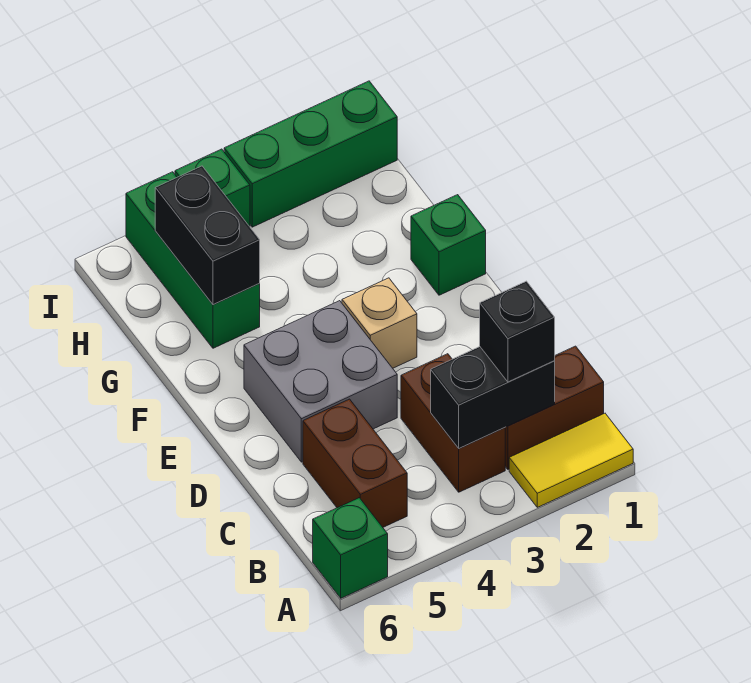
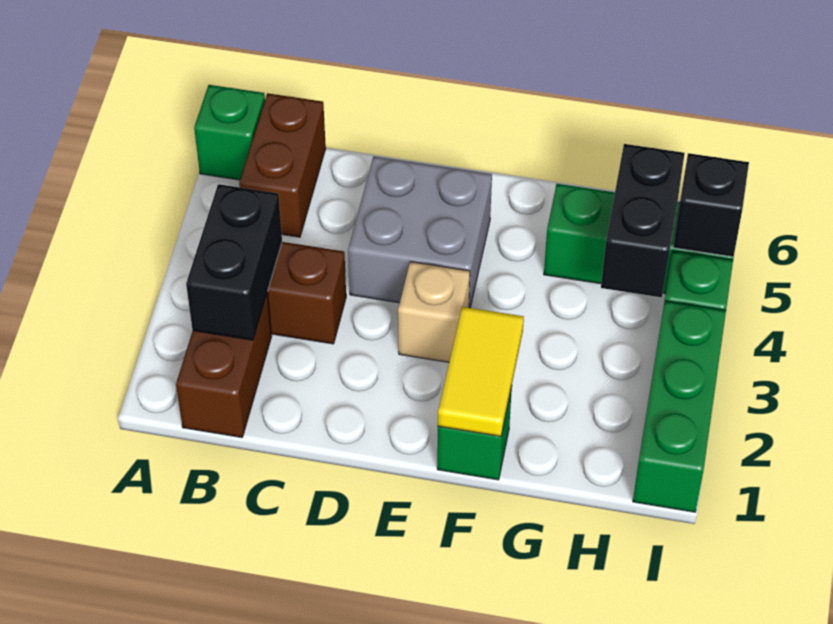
yellow 1x2 tile [509,413,633,507] -> yellow 1x2 tile moved to [438,307,524,436]
black 1x1 brick [480,281,555,382] -> black 1x1 brick moved to [673,153,749,257]
brown 1x2 brick [303,399,407,527] -> brown 1x2 brick turned to [239,93,326,237]
black 1x2 brick [155,166,260,305] -> black 1x2 brick turned to [601,144,685,297]

